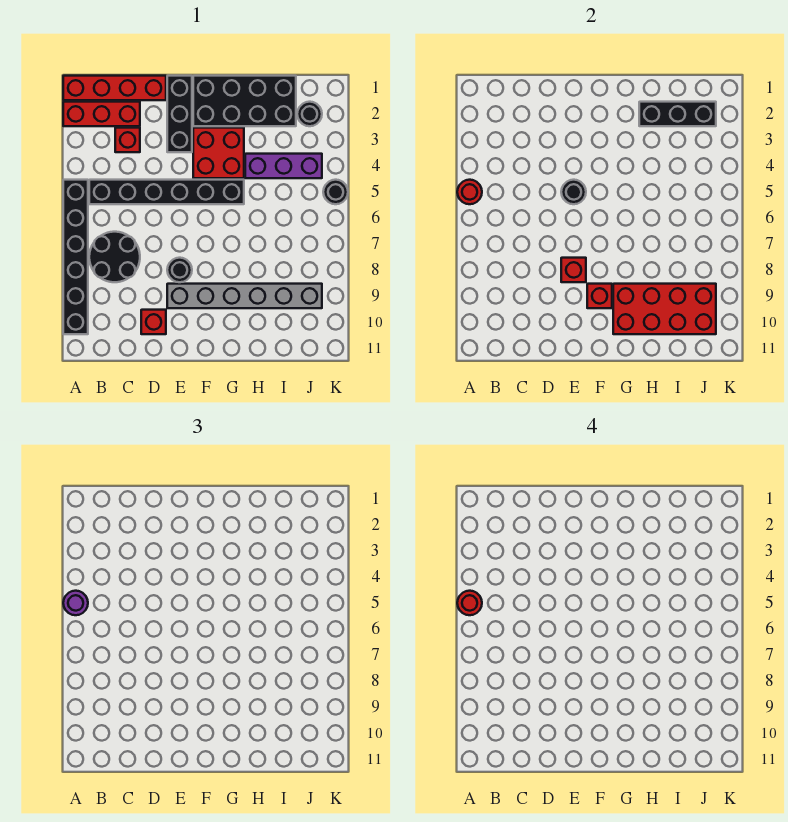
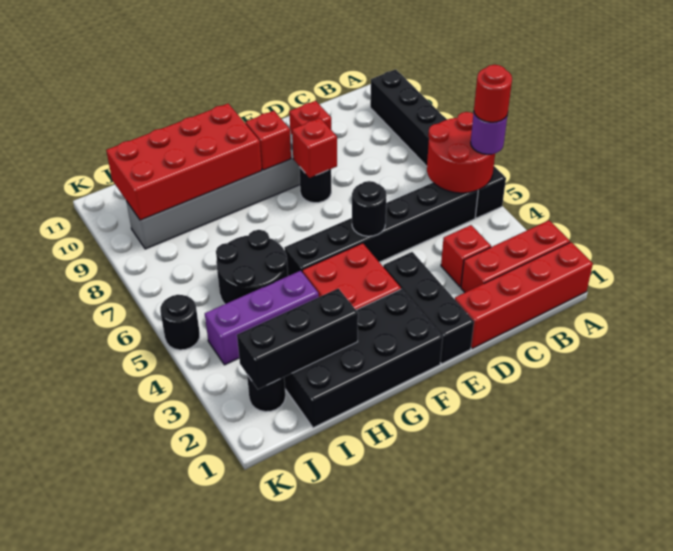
red 1x1 round brick [457,180,482,204] -> red 2x2 round brick [427,112,495,193]
black 2x2 round brick [89,232,140,282] -> black 2x2 round brick moved to [216,230,288,304]

